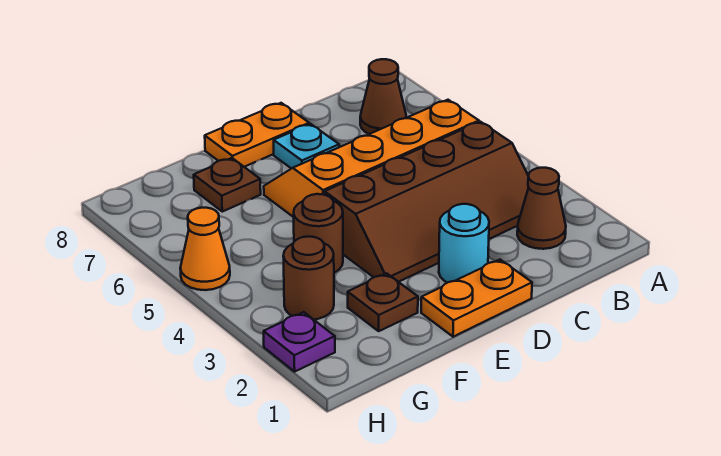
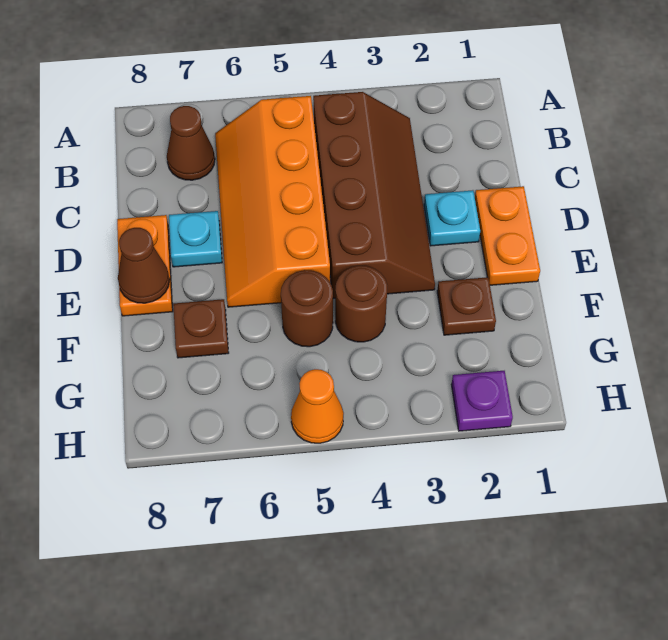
brown 1x1 cone [517,168,566,249] -> brown 1x1 cone moved to [118,228,170,303]
cyan 1x1 round brick [439,204,489,283] -> cyan 1x1 plate [424,190,480,246]
brown 1x1 round brick [283,237,334,320] -> brown 1x1 round brick moved to [281,270,333,347]

